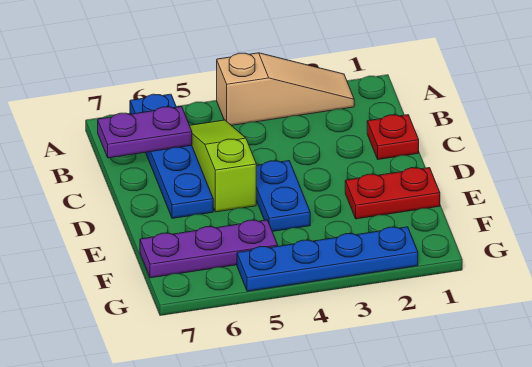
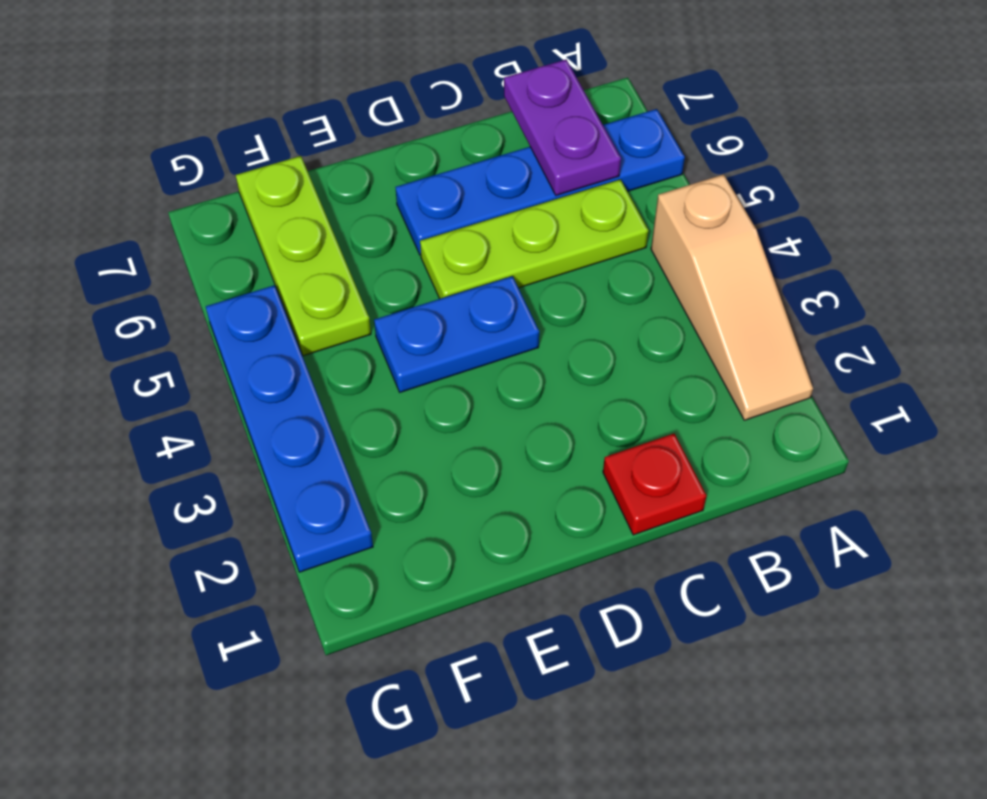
lime 1x3 slope [190,120,256,212] -> lime 1x3 plate [420,180,648,299]
red 1x2 plate [345,168,440,219] -> none
purple 1x3 plate [140,220,278,278] -> lime 1x3 plate [236,156,371,356]

